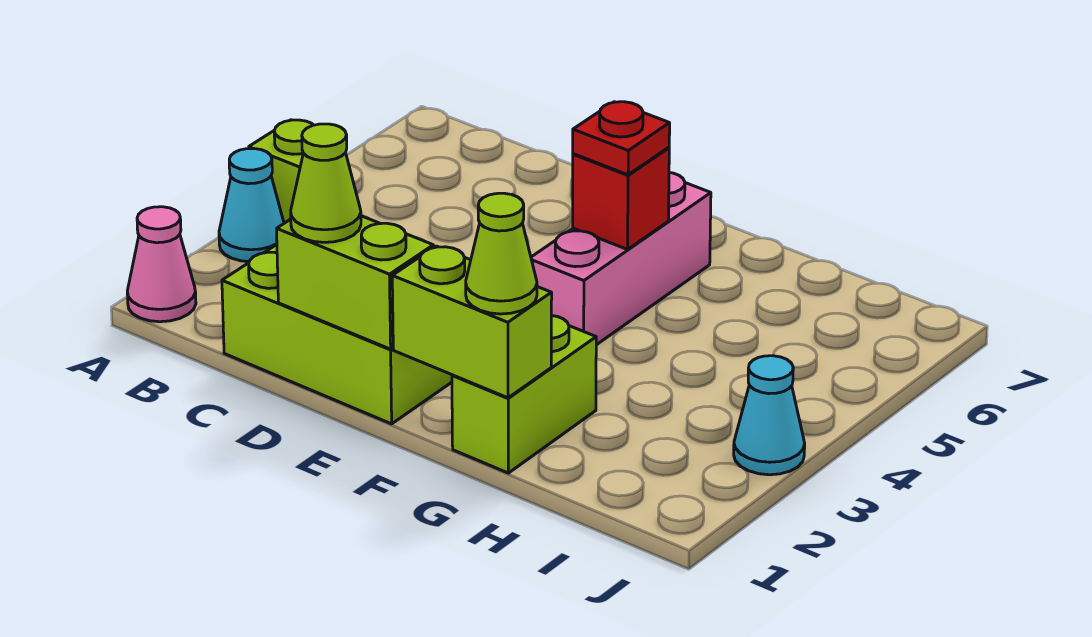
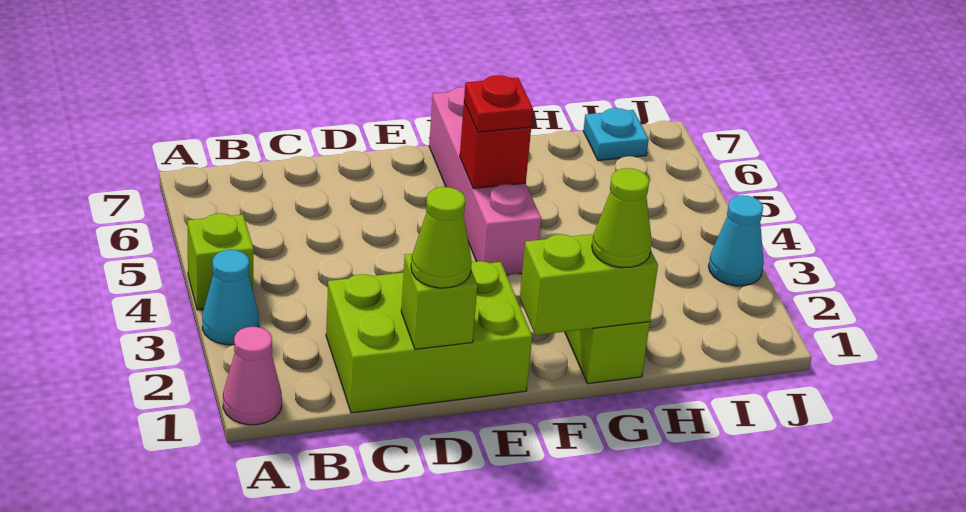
lime 1x2 brick [277,216,433,349] -> lime 1x1 brick [401,254,477,349]
pink 1x3 brick [531,173,711,345] -> pink 1x4 brick [429,87,541,275]
none -> cyan 1x1 plate [583,108,649,161]

